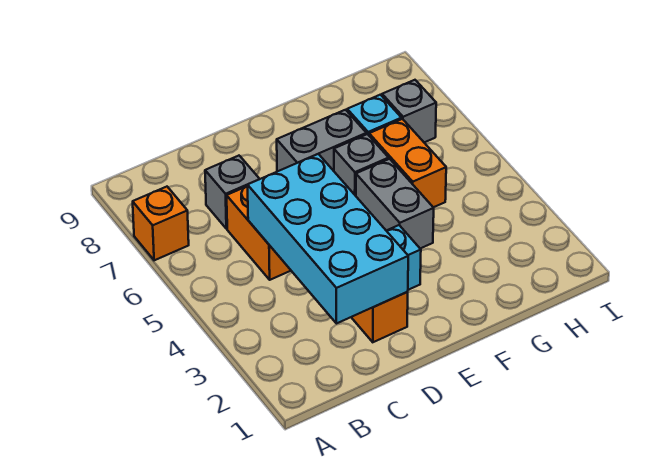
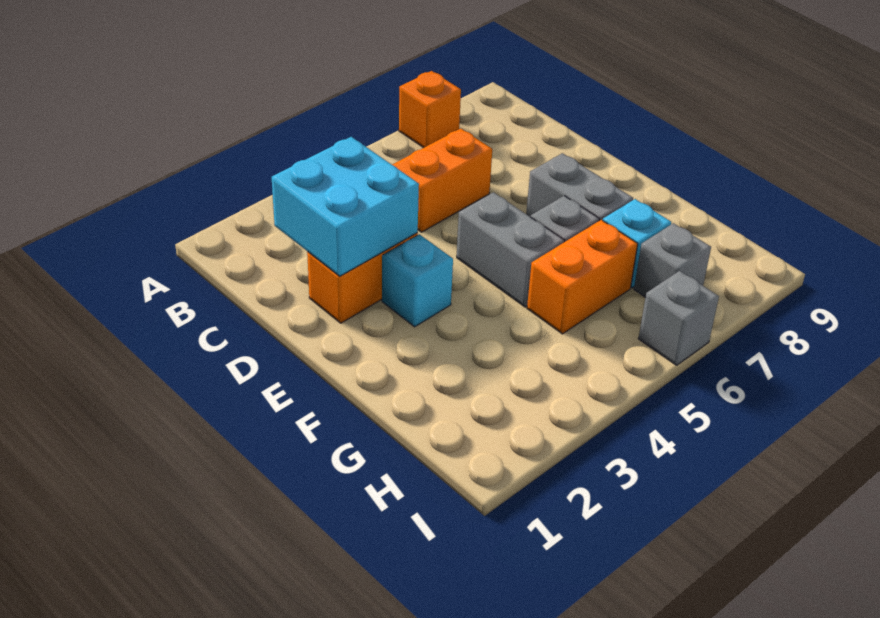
cyan 2x4 brick [248,154,408,324] -> cyan 2x2 brick [272,137,419,276]
grey 1x1 brick [205,156,259,229] -> grey 1x1 brick moved to [638,271,719,365]
grey 1x2 brick [356,159,434,249] -> grey 1x2 brick turned to [457,192,564,307]

